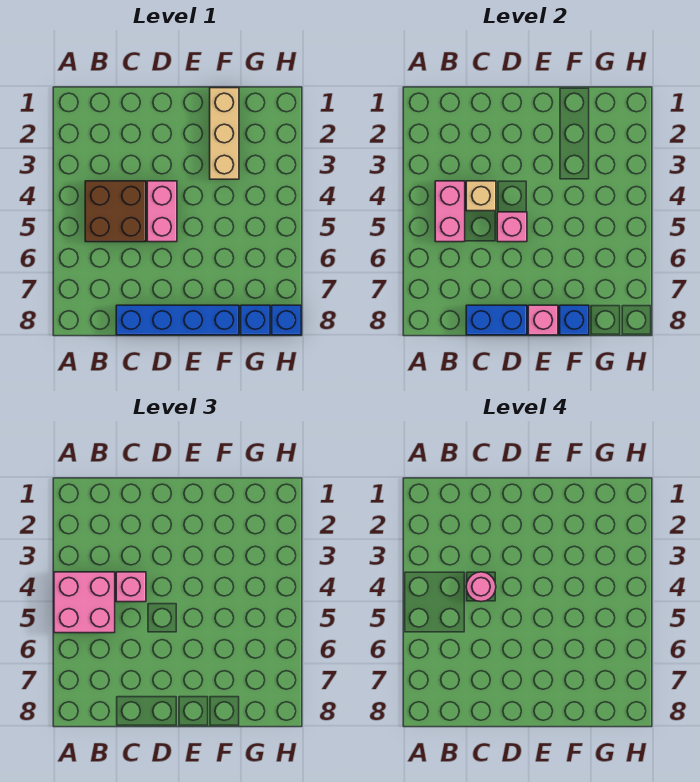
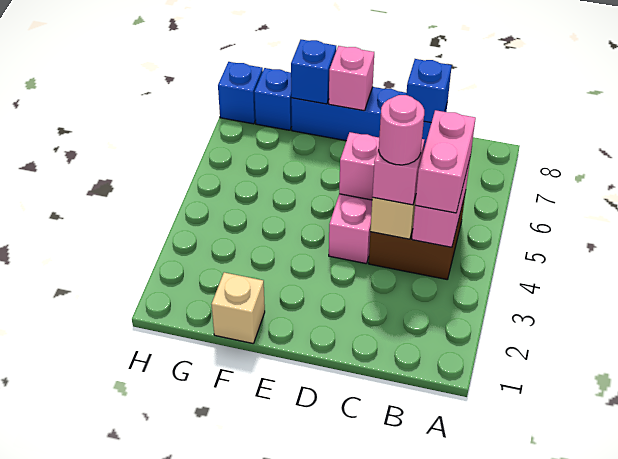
pink 2x2 brick [54,572,115,633] -> pink 1x2 brick [415,110,476,213]
blue 1x2 brick [466,305,527,335] -> blue 1x1 brick [406,59,452,123]
tan 1x3 brick [210,88,239,179] -> tan 1x1 brick [211,272,265,343]

